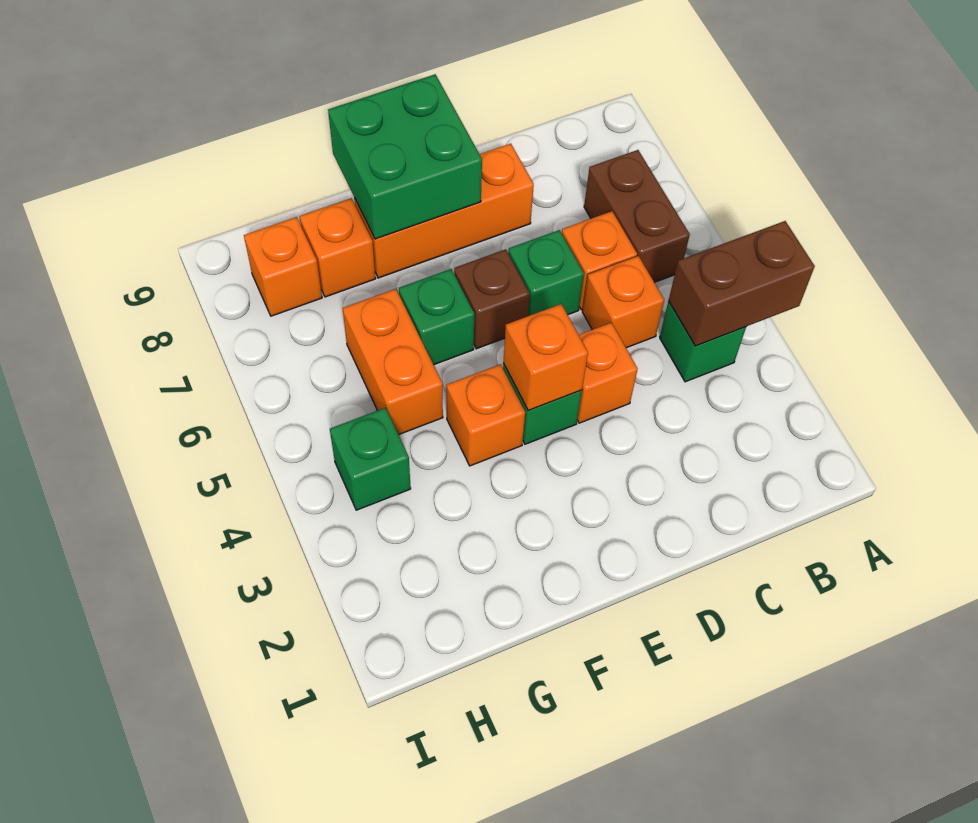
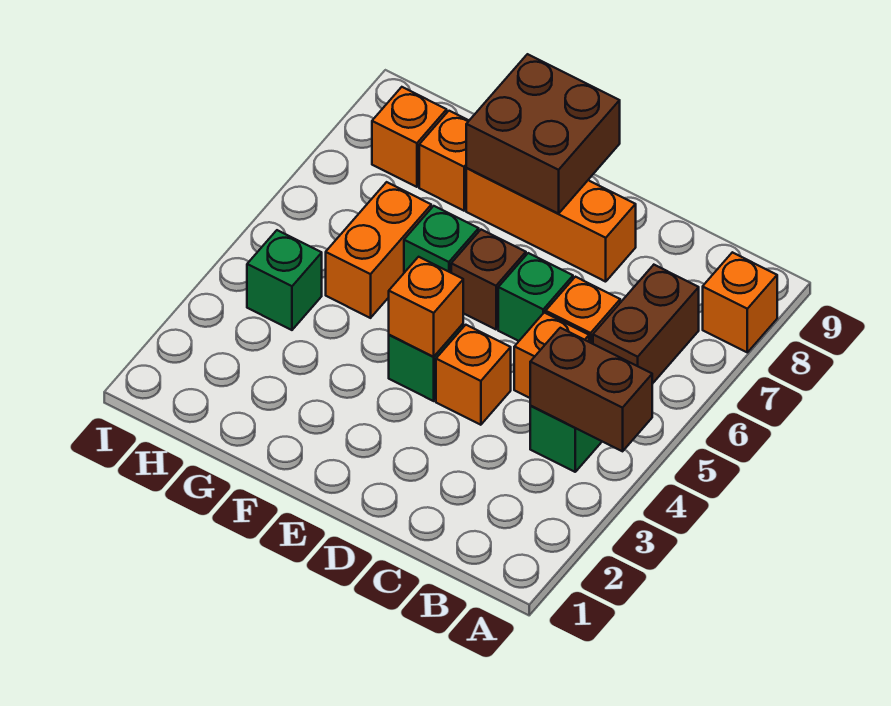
green 2x2 brick [328,74,482,239] -> brown 2x2 brick [466,54,620,214]
orange 1x1 brick [446,364,525,466] -> orange 1x1 brick moved to [703,252,777,352]

